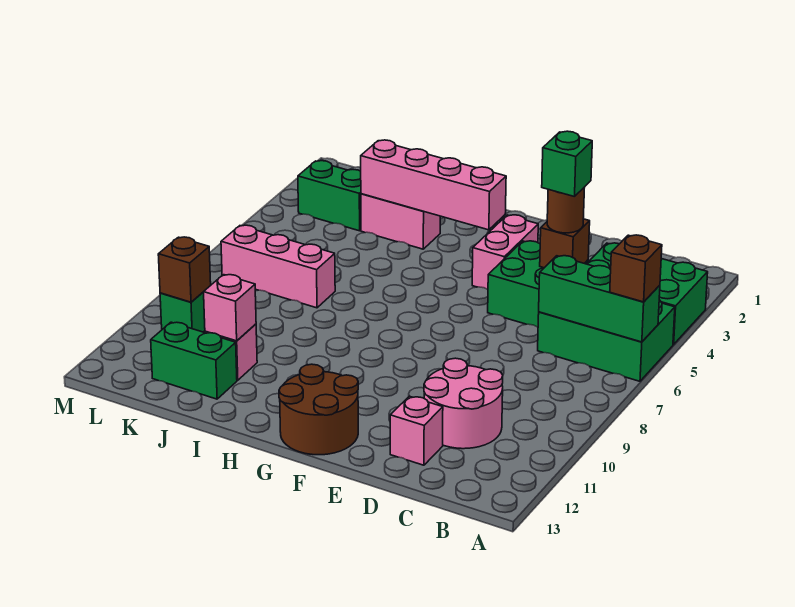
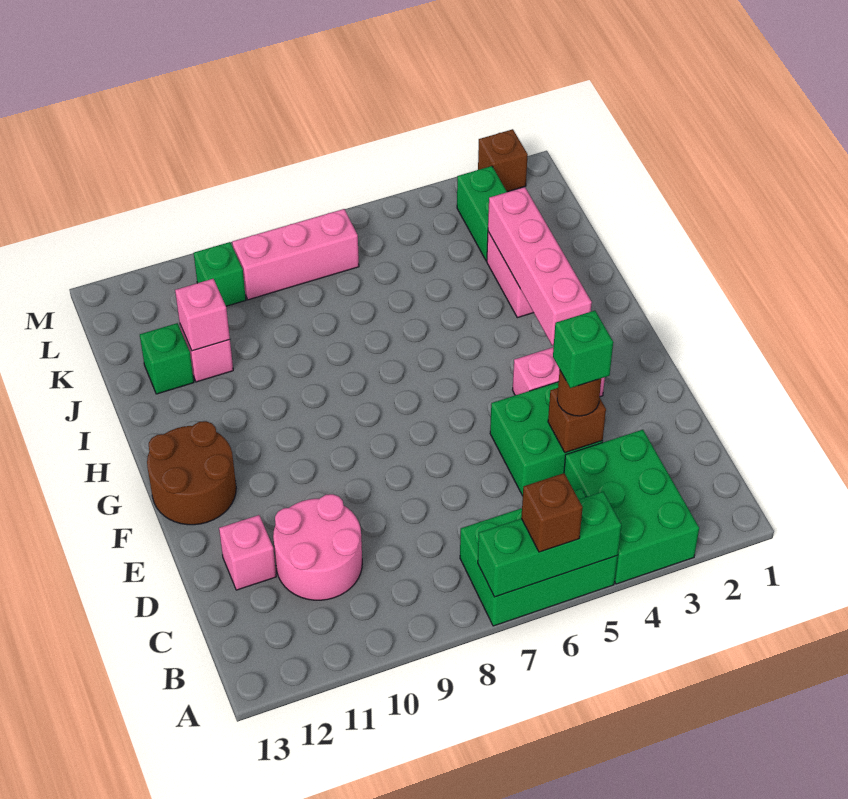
green 2x3 brick [538,300,675,381] -> green 2x3 brick turned to [460,489,618,626]
green 1x3 brick [539,256,660,342] -> green 1x3 brick turned to [478,492,622,597]
pink 1x3 brick [221,225,335,308] -> pink 1x3 brick turned to [232,209,359,300]
green 1x2 brick [151,322,237,399] -> green 1x1 brick [140,323,194,394]
brown 1x1 brick [158,237,211,302] -> brown 1x1 brick moved to [478,129,528,192]

